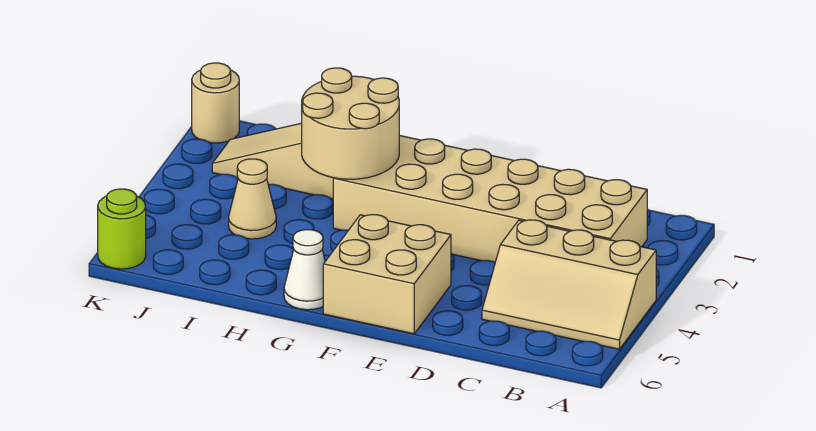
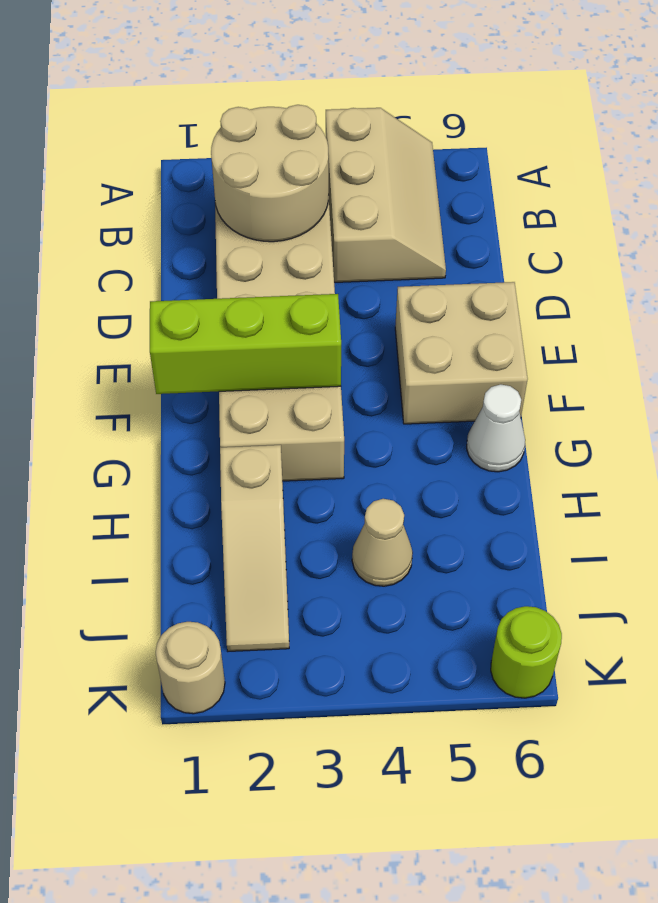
none -> lime 1x3 brick [150,294,341,394]
tan 2x2 round brick [302,68,399,179] -> tan 2x2 round brick moved to [211,105,329,242]

